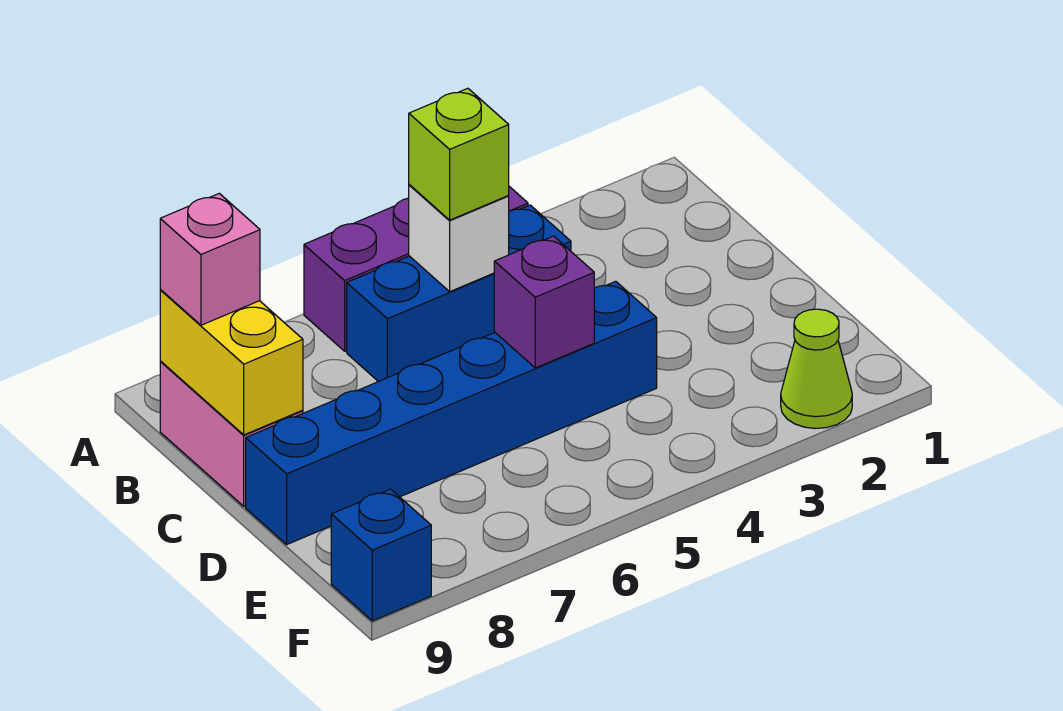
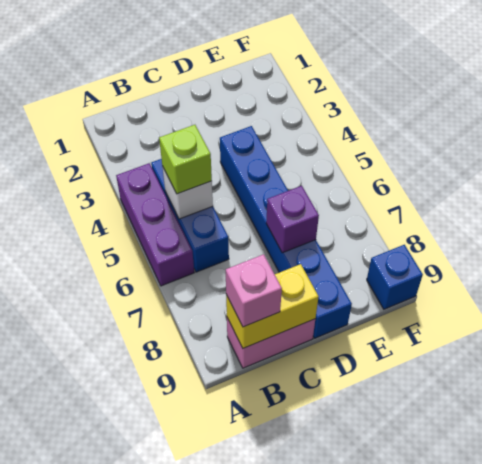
purple 1x1 brick [494,236,594,368] -> purple 1x1 brick moved to [266,186,319,253]
lime 1x1 cone [781,309,852,429] -> none

